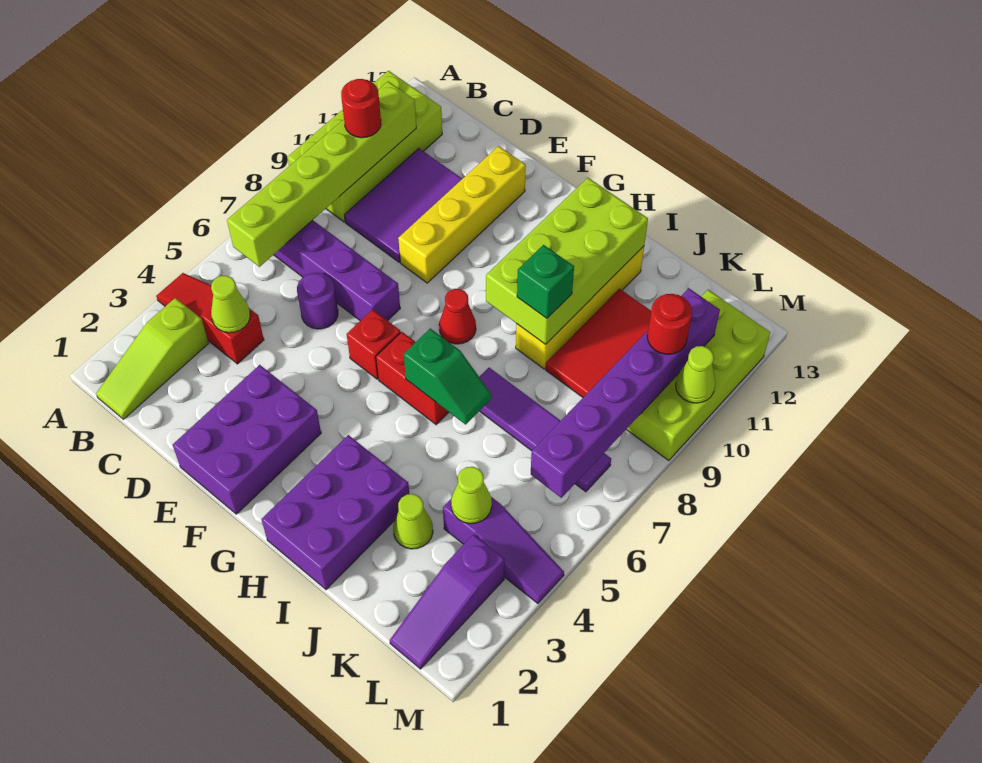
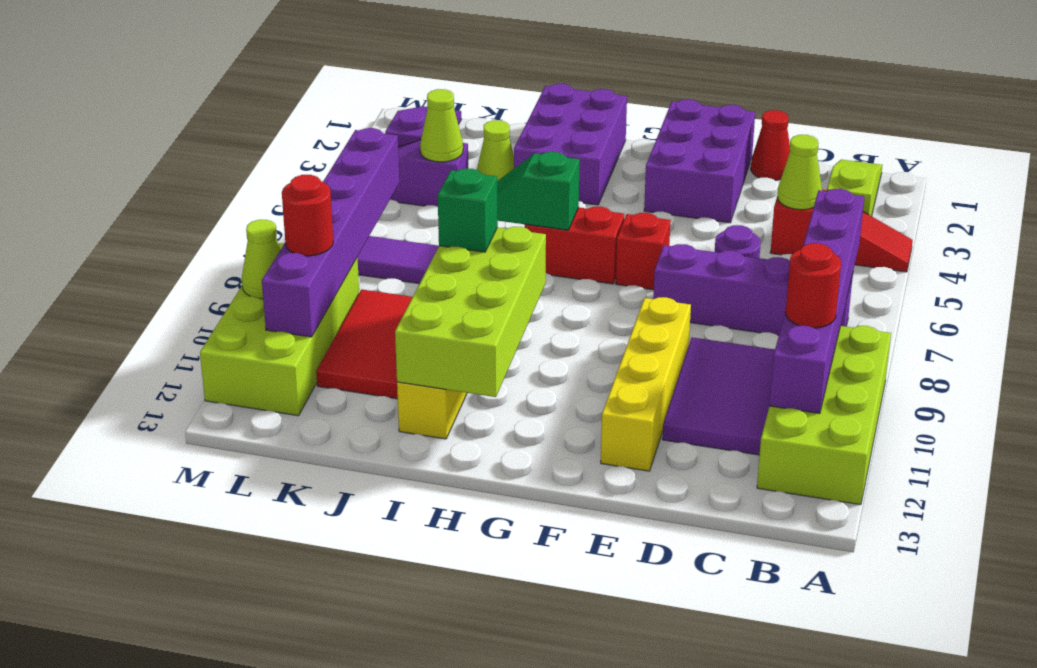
lime 1x6 brick [227,82,416,267] -> purple 1x6 brick [769,189,864,414]
red 1x1 cone [439,289,476,344] -> red 1x1 cone moved to [751,110,790,180]

